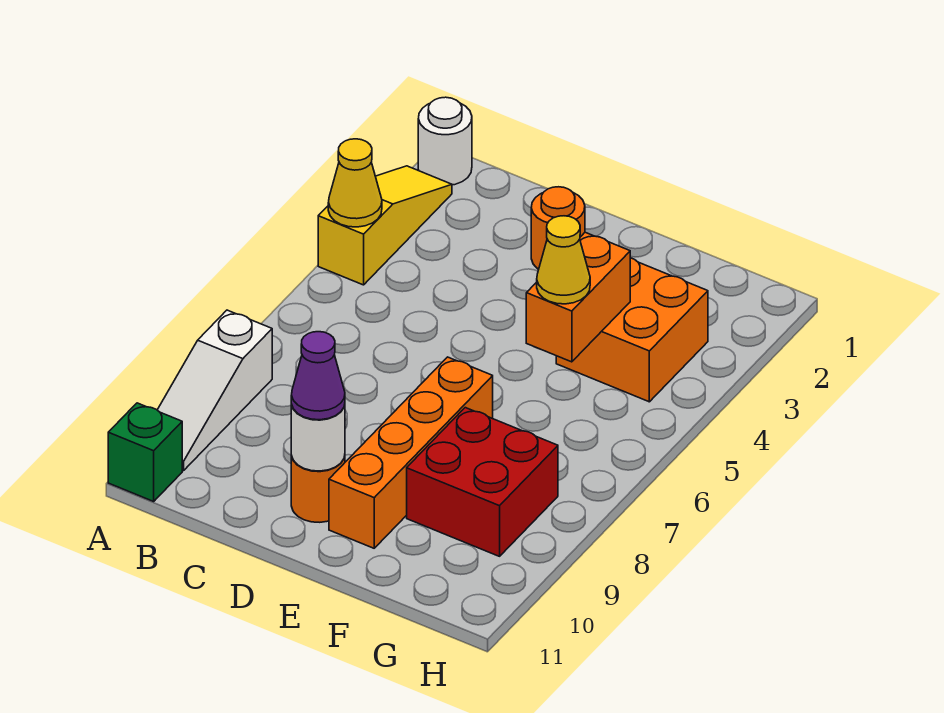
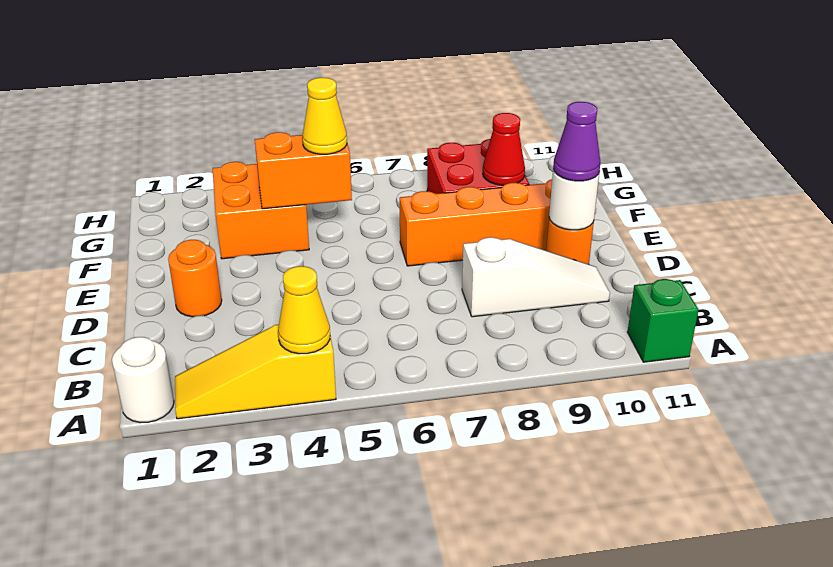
white 1x3 slope [158,310,272,471] -> white 1x3 slope moved to [462,237,610,317]
none -> red 1x1 cone [483,113,525,185]

